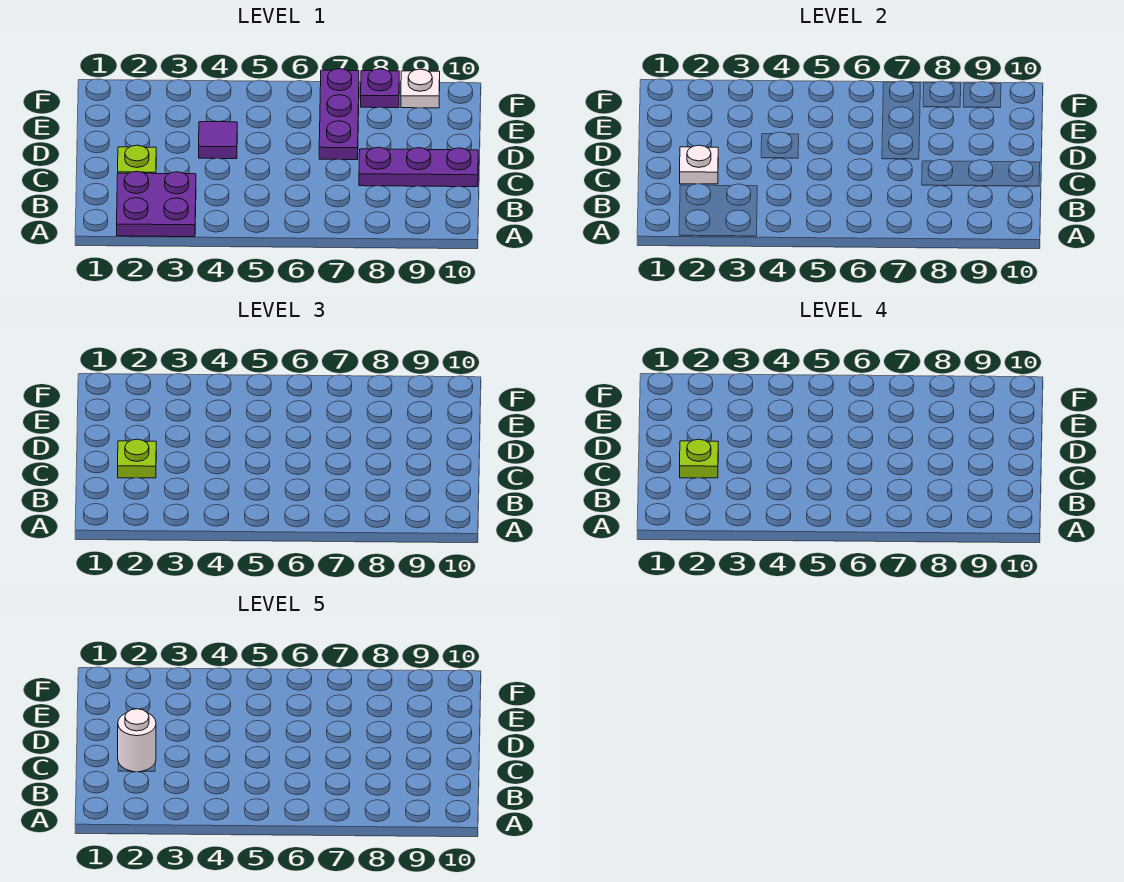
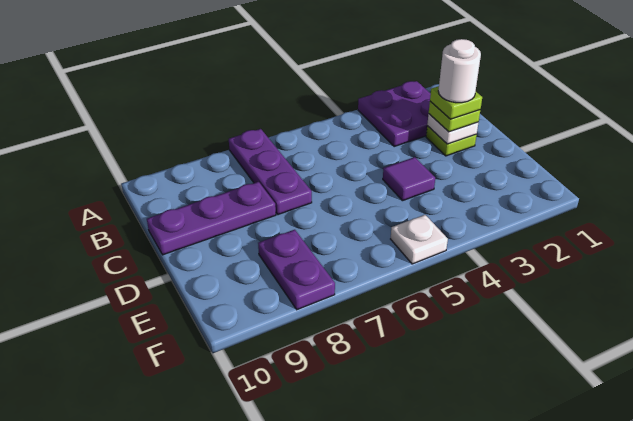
purple 1x3 plate [319,69,359,160] -> purple 1x3 plate moved to [229,129,312,215]
purple 1x1 plate [361,69,399,108] -> purple 1x2 plate [258,230,335,310]
white 1x1 plate [401,69,440,108] -> white 1x1 plate moved to [391,215,448,264]

